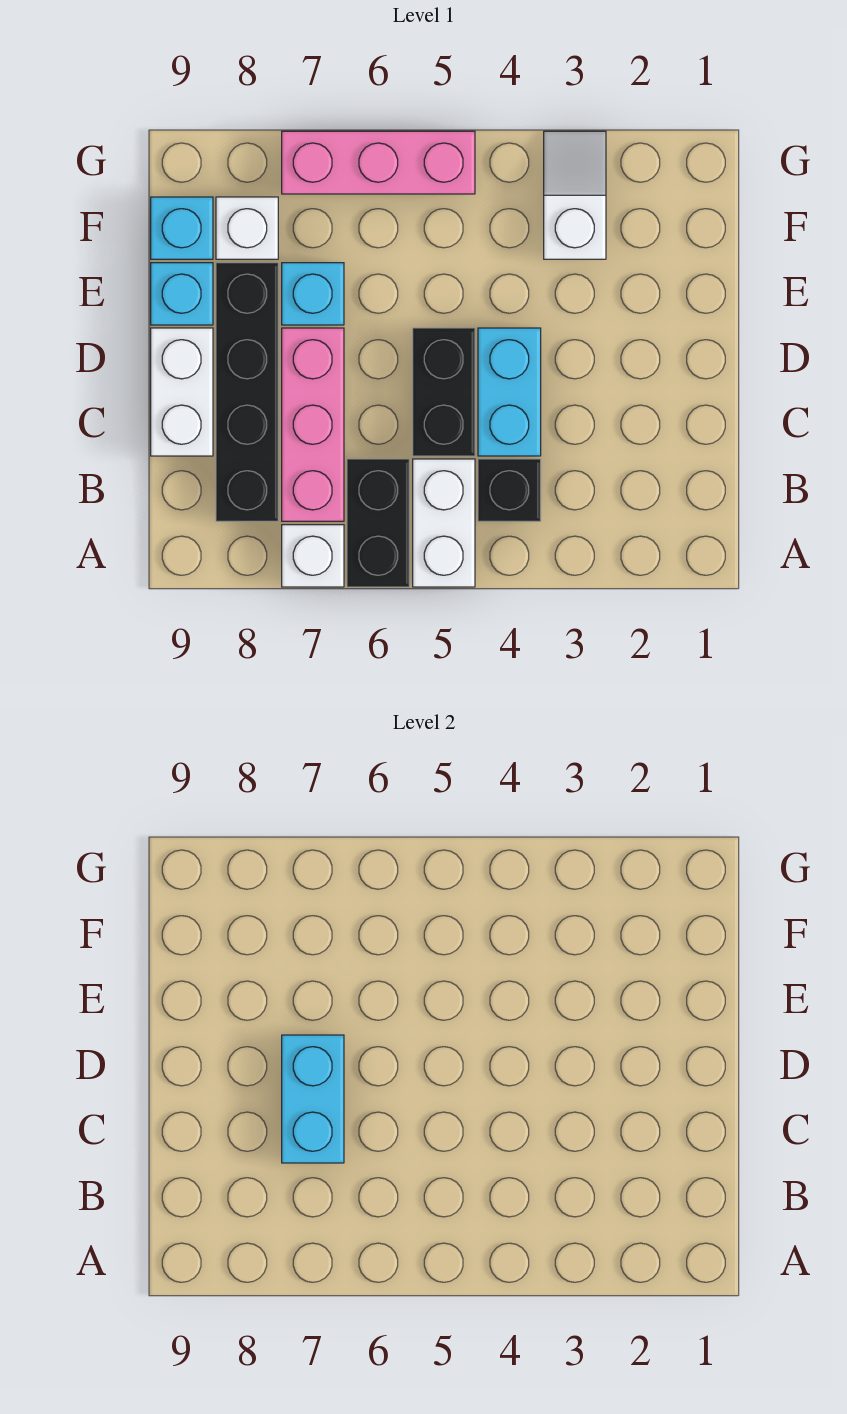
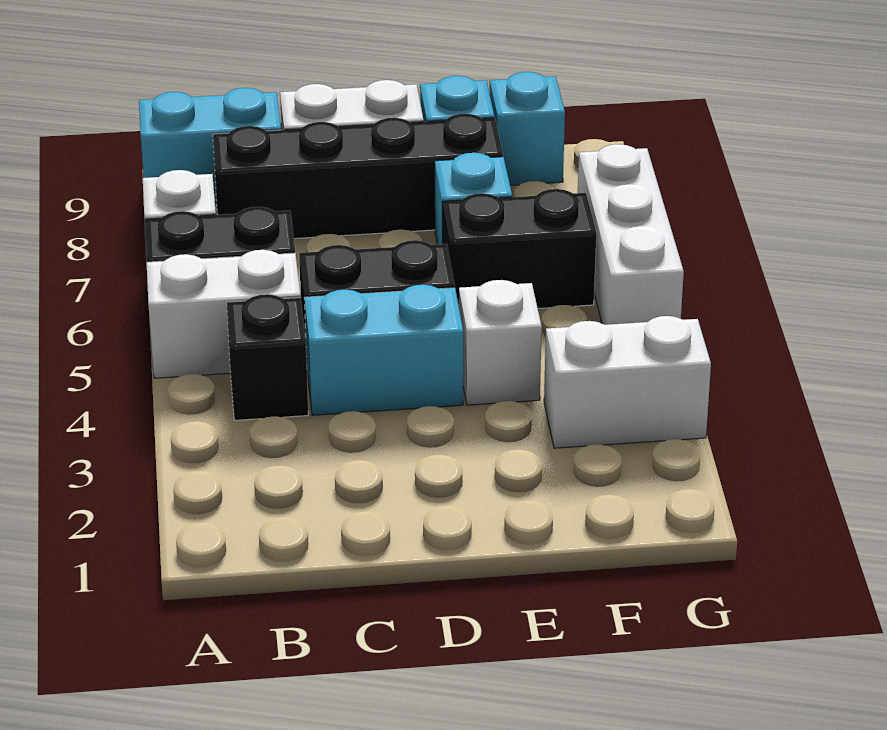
pink 1x3 brick [282,328,344,521] -> none
cyan 1x2 brick [282,1035,344,1163] -> cyan 1x2 brick moved to [139,88,281,203]
none -> black 1x2 brick [442,189,596,308]
white 1x2 slope [544,131,606,259] -> white 1x2 brick [544,316,711,448]
white 1x1 brick [216,197,278,259] -> white 1x1 brick moved to [459,280,542,405]
pink 1x3 brick [282,131,475,194] -> white 1x3 brick [578,144,684,325]

